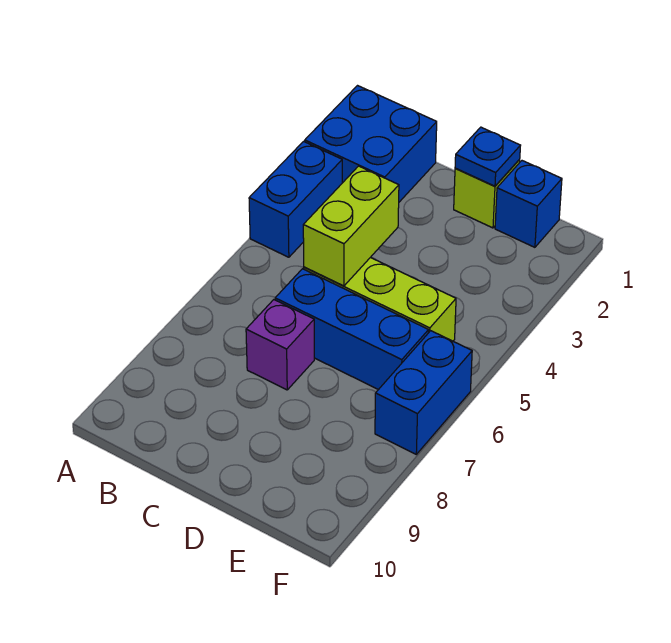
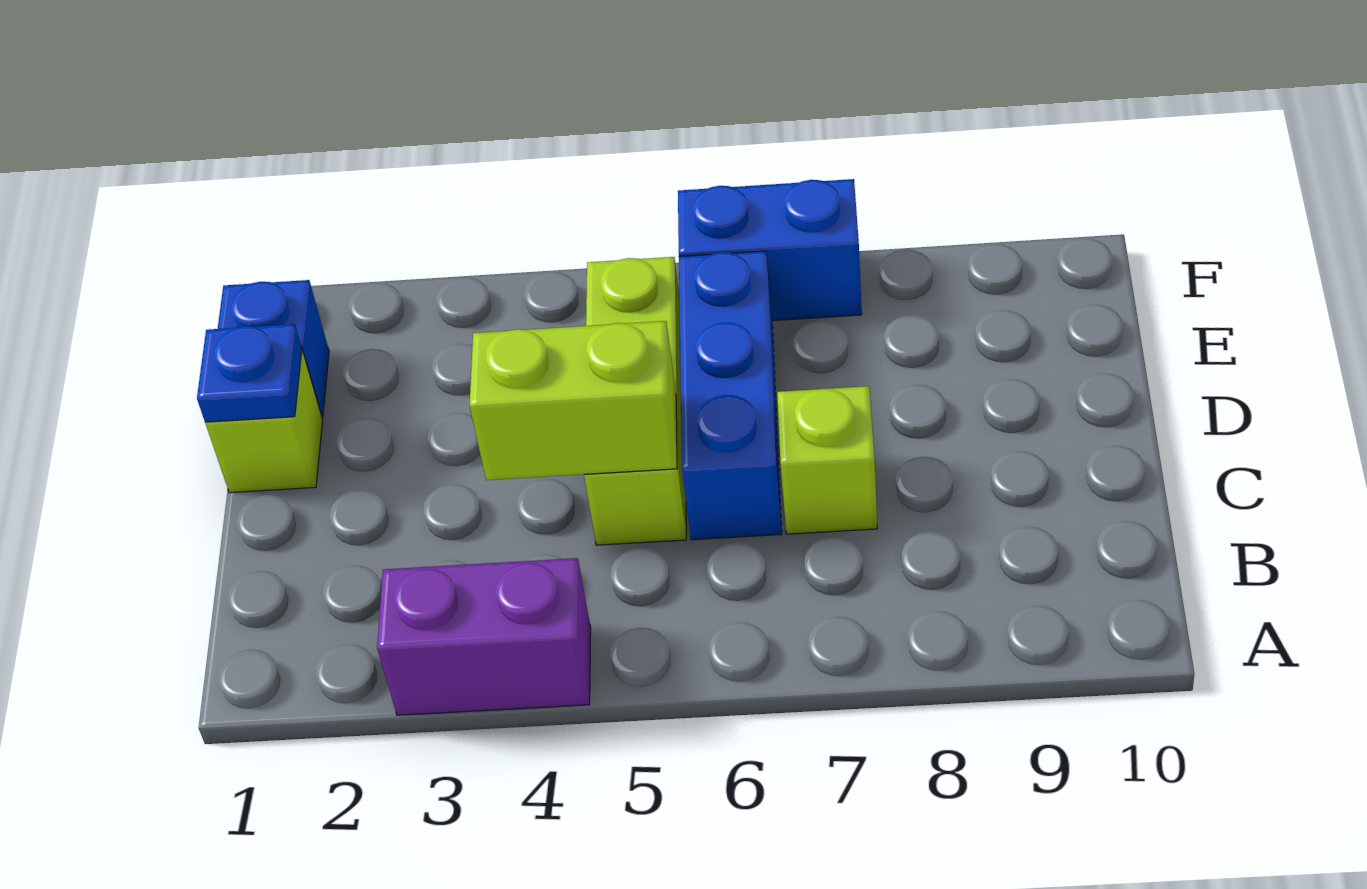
blue 2x2 brick [305,86,437,202] -> none
blue 1x2 brick [249,141,342,257] -> purple 1x2 brick [377,558,591,715]
purple 1x1 brick [246,300,314,390] -> lime 1x1 brick [777,386,877,534]

